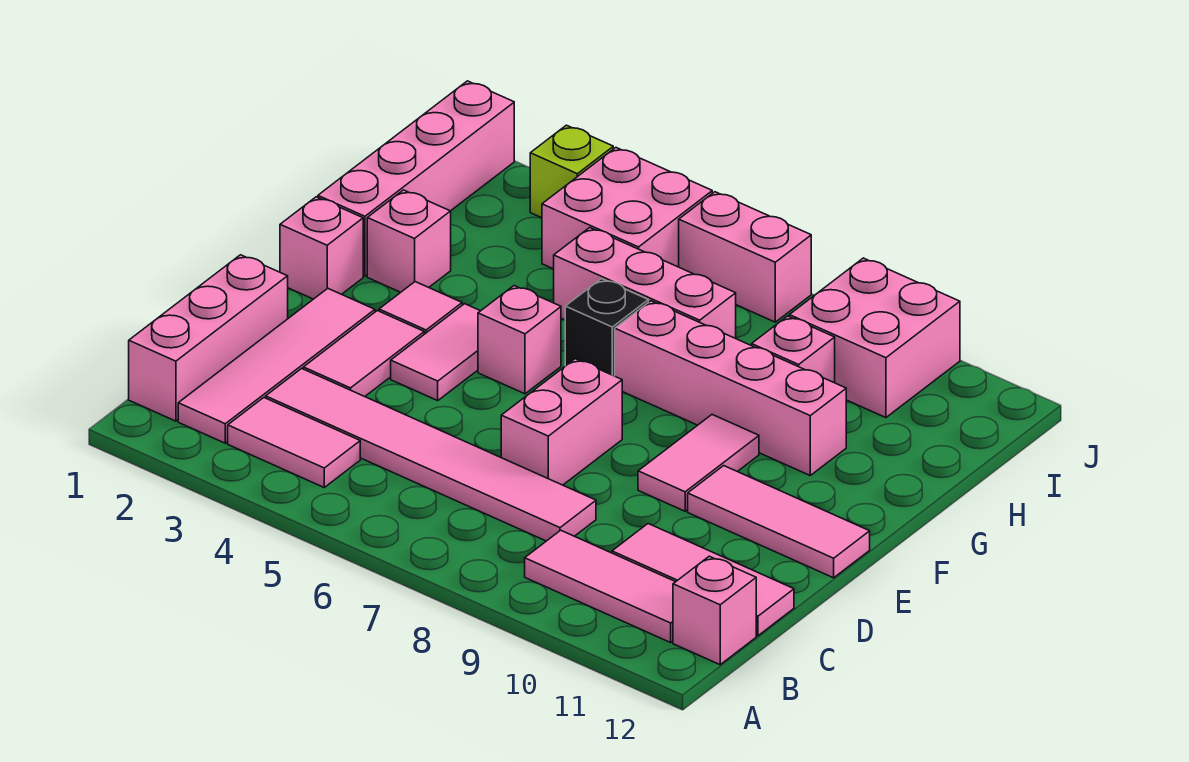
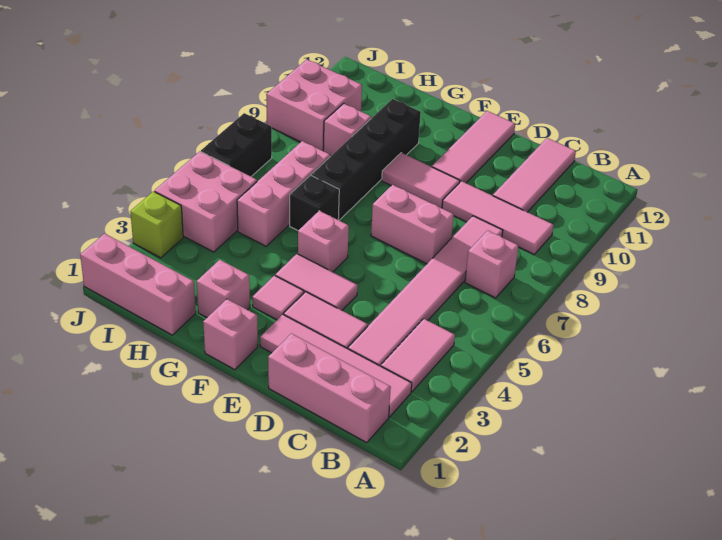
pink 1x3 tile [525,530,675,642] -> pink 1x3 tile turned to [442,181,553,254]
pink 1x1 brick [673,556,756,665] -> pink 1x1 brick moved to [465,230,518,298]
pink 1x4 brick [318,81,514,276] -> pink 1x3 brick [80,234,196,335]
pink 1x4 brick [615,301,846,475] -> black 1x4 brick [311,99,421,220]
pink 1x2 brick [679,192,811,322] -> black 1x2 brick [201,113,272,176]

